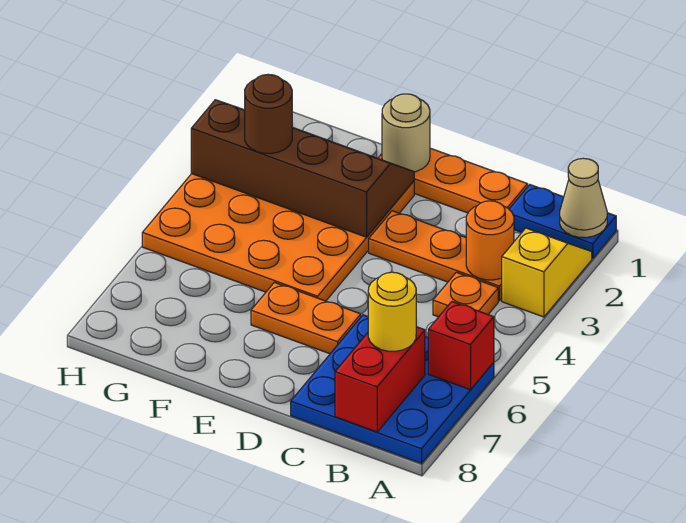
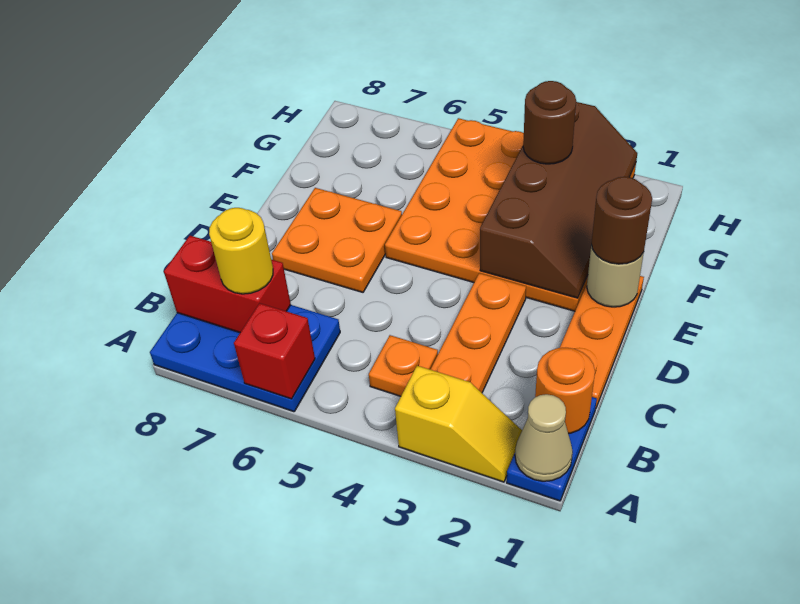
blue 3x3 plate [291,315,494,463] -> blue 2x3 plate [150,305,340,412]
orange 1x1 round brick [466,201,514,280] -> orange 1x1 round brick moved to [535,348,595,434]
orange 1x2 plate [251,282,361,354] -> orange 2x2 plate [272,188,402,292]
none -> brown 1x1 round brick [591,177,652,264]

